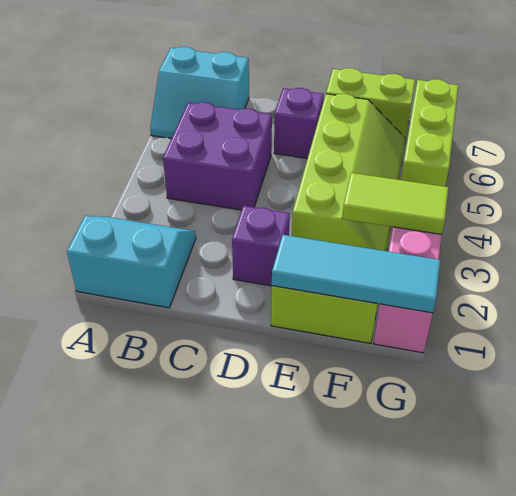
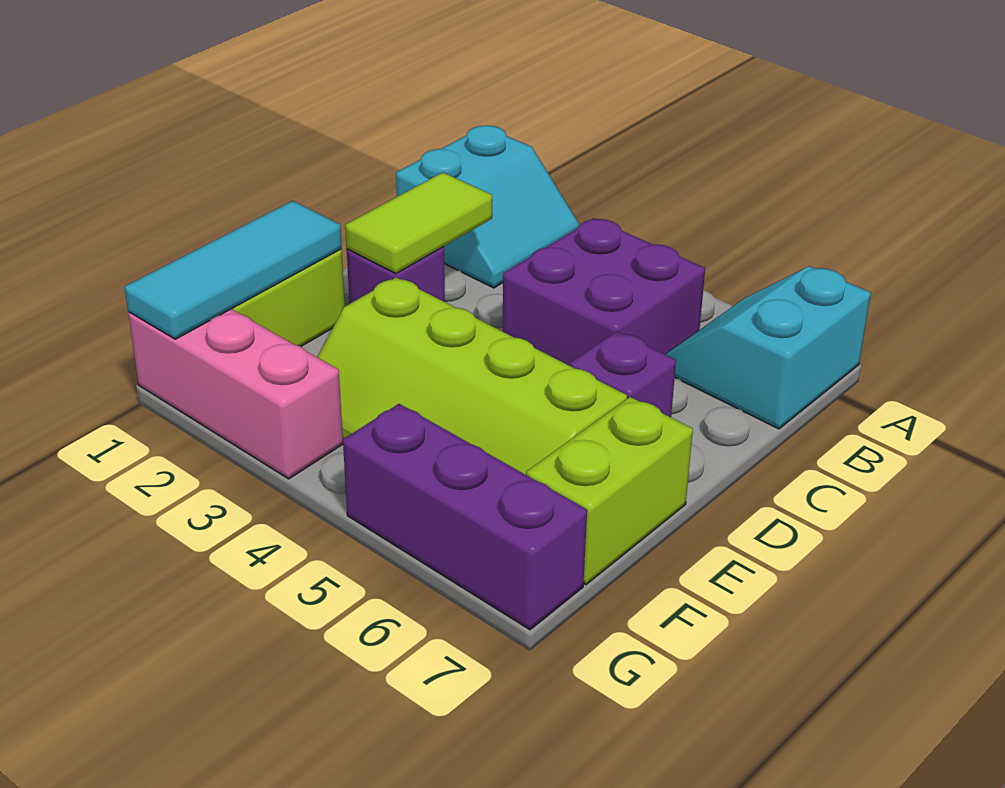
lime 1x2 tile [342,173,448,235] -> lime 1x2 tile moved to [345,172,492,274]
lime 1x3 brick [401,79,458,187] -> purple 1x3 brick [343,404,587,630]

